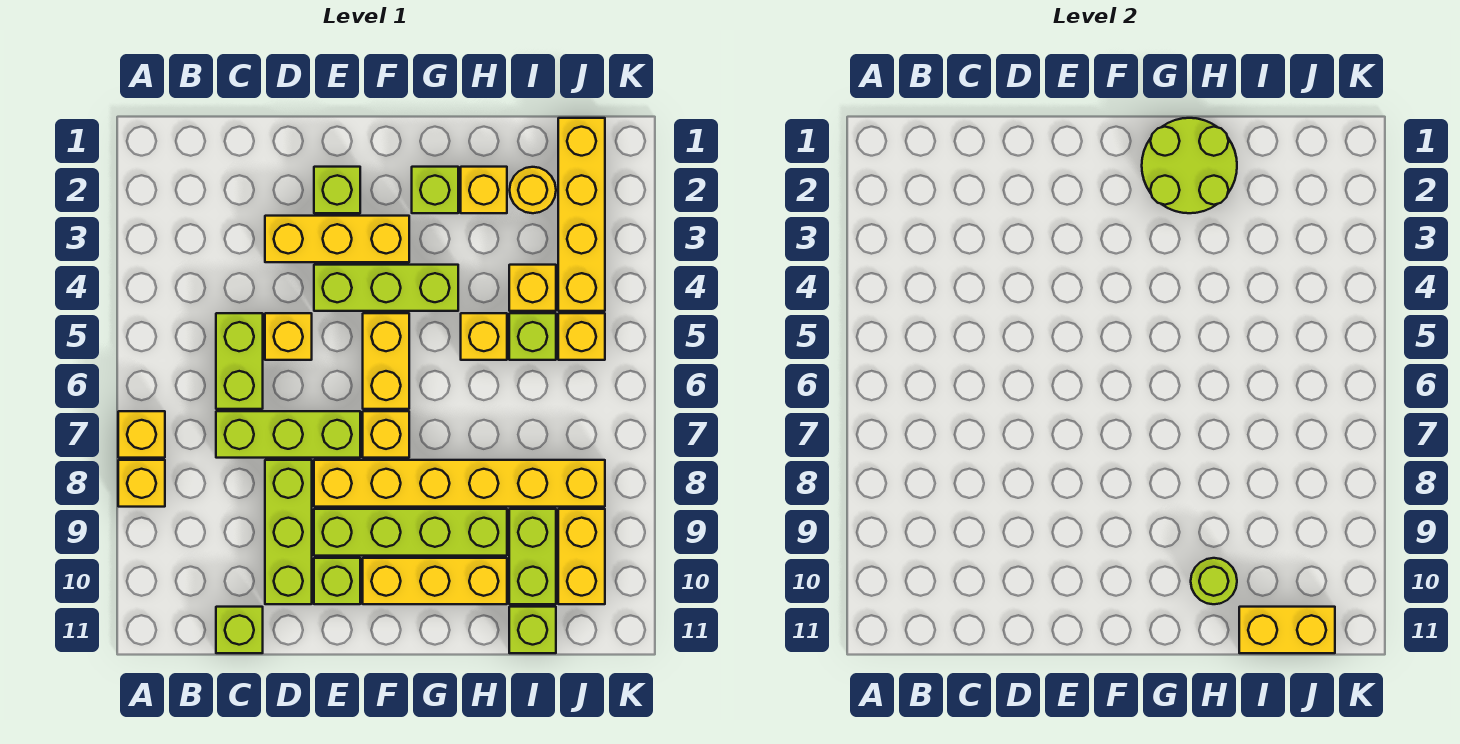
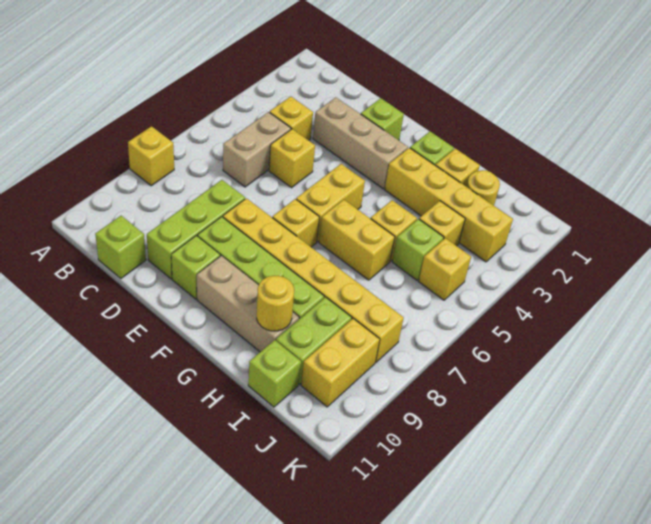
yellow 1x1 brick [118,411,165,458] -> yellow 1x1 brick moved to [270,96,313,140]
lime 1x2 brick [216,313,263,409] -> tan 1x2 brick [223,112,291,187]
lime 1x3 brick [216,411,360,458] -> none
yellow 1x3 brick [265,216,409,262] -> tan 1x3 brick [313,97,408,189]
lime 1x3 brick [314,265,458,311] -> none
yellow 1x3 brick [363,558,507,604] -> tan 1x3 brick [197,256,299,352]
lime 2x2 round brick [1142,118,1237,213] -> none
lime 1x1 round brick [1191,558,1237,604] -> yellow 1x1 round brick [257,276,294,331]
yellow 1x2 brick [1239,607,1335,653] -> yellow 1x2 brick moved to [319,200,395,280]
yellow 1x4 brick [558,118,605,311] -> yellow 1x4 brick turned to [385,148,513,262]

